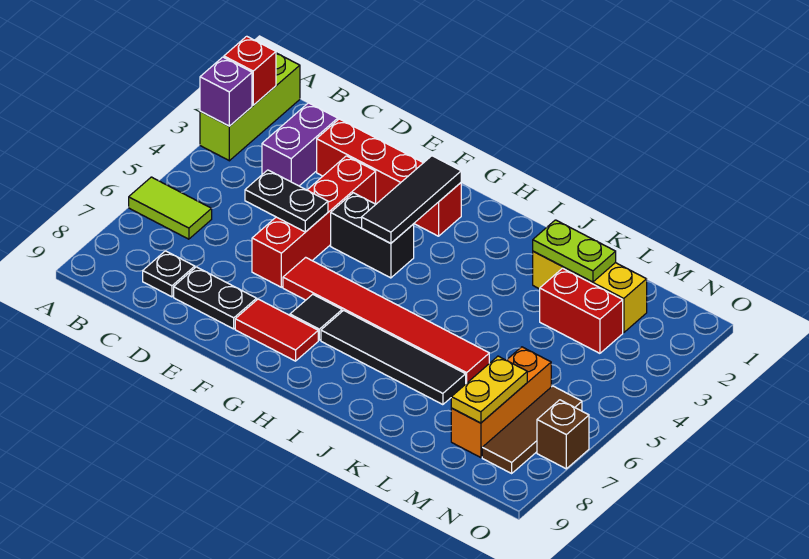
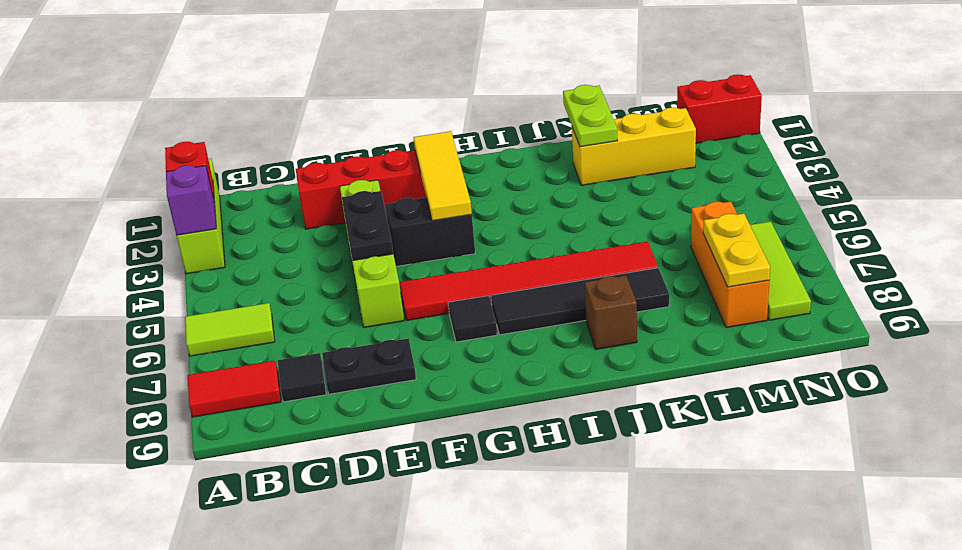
purple 1x2 brick [262,103,338,186] -> none
black 1x1 plate [143,251,195,297] -> black 1x1 tile [278,353,326,402]
black 1x2 plate [245,170,328,232] -> black 1x2 plate turned to [342,191,393,261]
red 1x4 brick [252,156,376,287] -> lime 1x4 brick [340,180,404,328]
red 1x2 tile [235,299,318,361] -> red 1x2 tile moved to [188,361,281,417]
black 1x3 tile [362,156,461,243] -> yellow 1x3 tile [413,131,472,221]
lime 1x2 plate [533,220,616,282] -> lime 1x2 plate turned to [563,85,618,147]
red 1x2 brick [540,268,623,353] -> red 1x2 brick moved to [677,75,762,143]
brown 1x3 tile [482,386,582,473] -> lime 1x3 tile [750,222,811,320]
brown 1x1 brick [537,400,589,469] -> brown 1x1 brick moved to [585,275,637,349]

